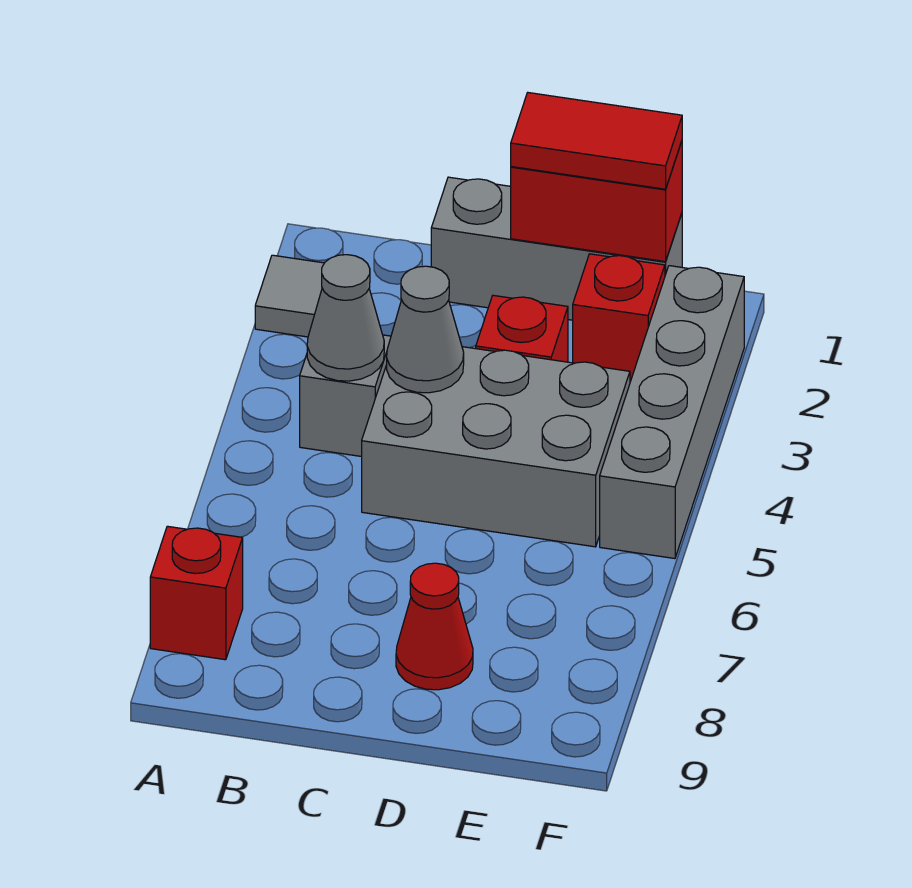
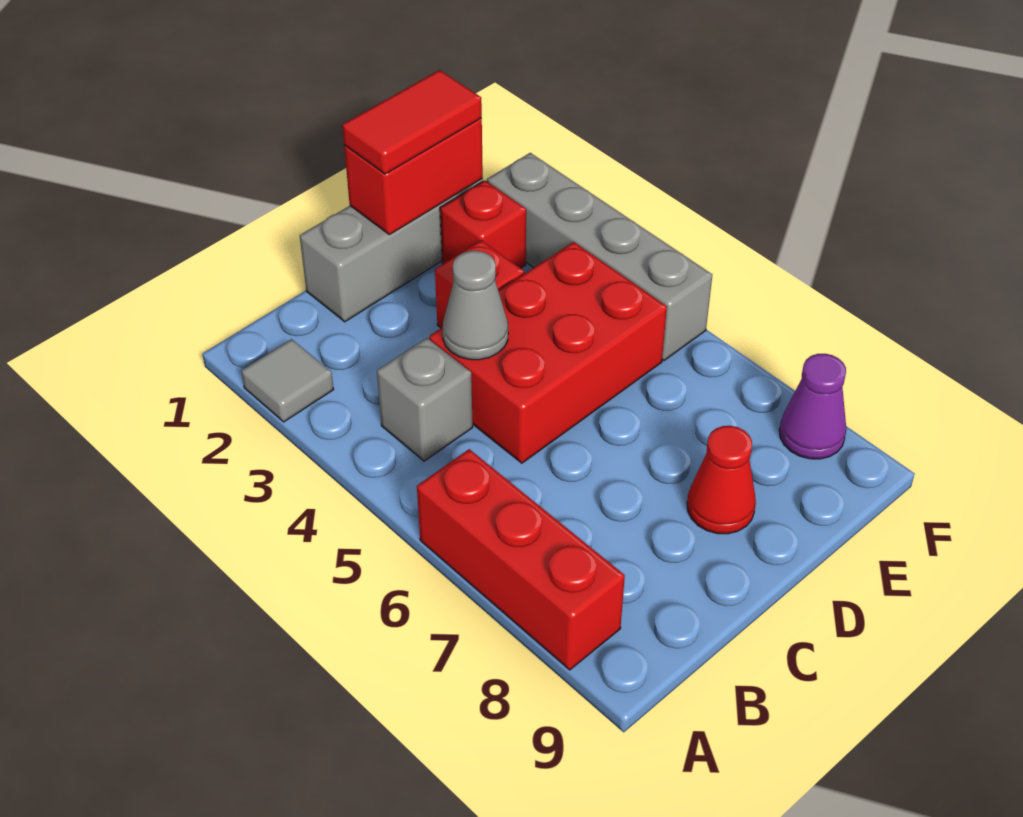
red 1x1 brick [150,526,243,660] -> red 1x3 brick [417,449,625,670]
grey 1x1 cone [307,255,384,381] -> none
grey 2x3 brick [362,347,630,547] -> red 2x3 brick [429,242,667,463]
none -> purple 1x1 cone [779,354,846,459]

